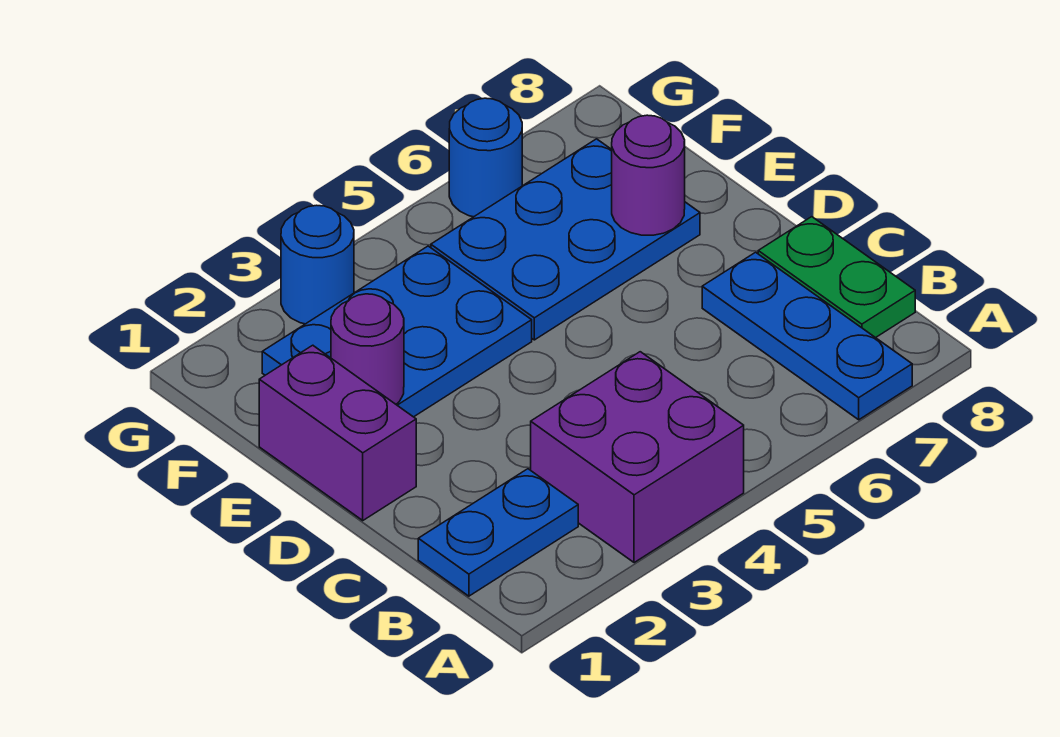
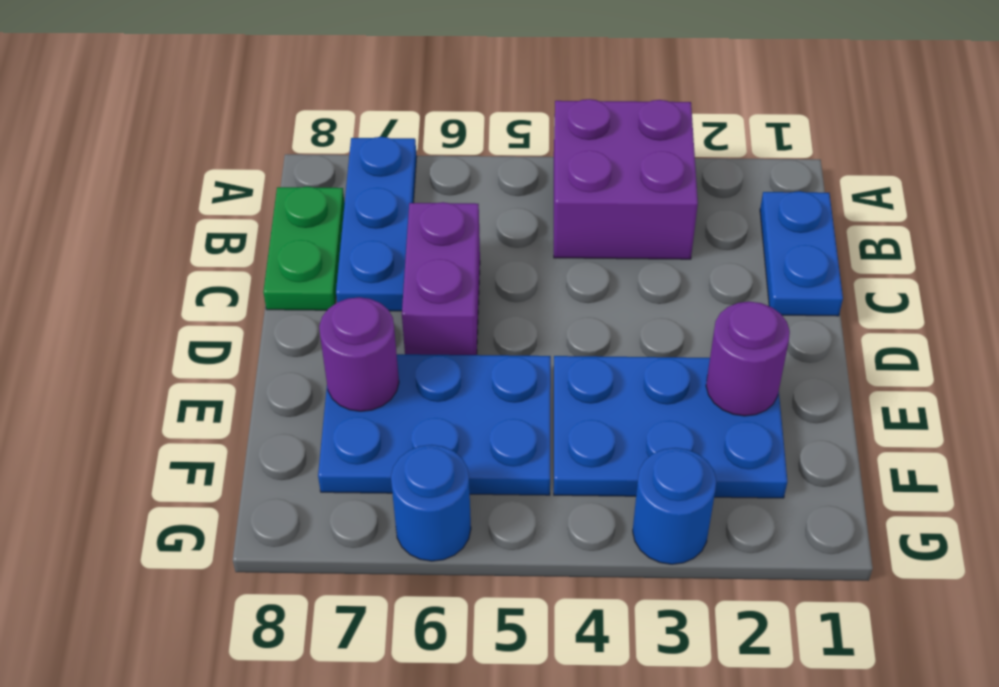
blue 1x2 plate [418,469,578,596] -> blue 1x2 plate turned to [760,191,843,316]
purple 1x2 brick [259,345,416,520] -> purple 1x2 brick moved to [402,202,480,355]

